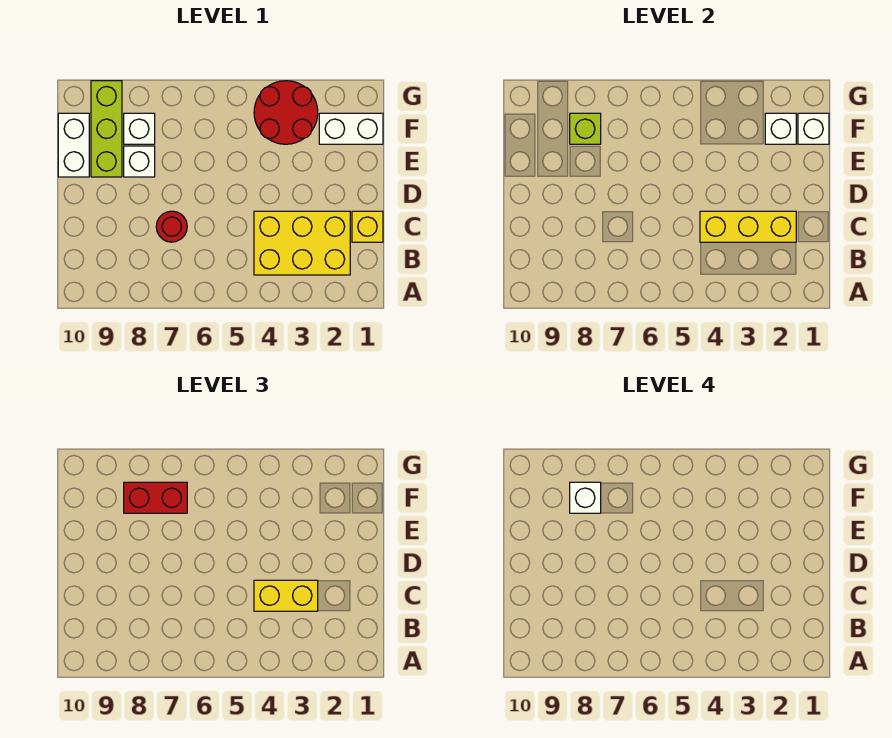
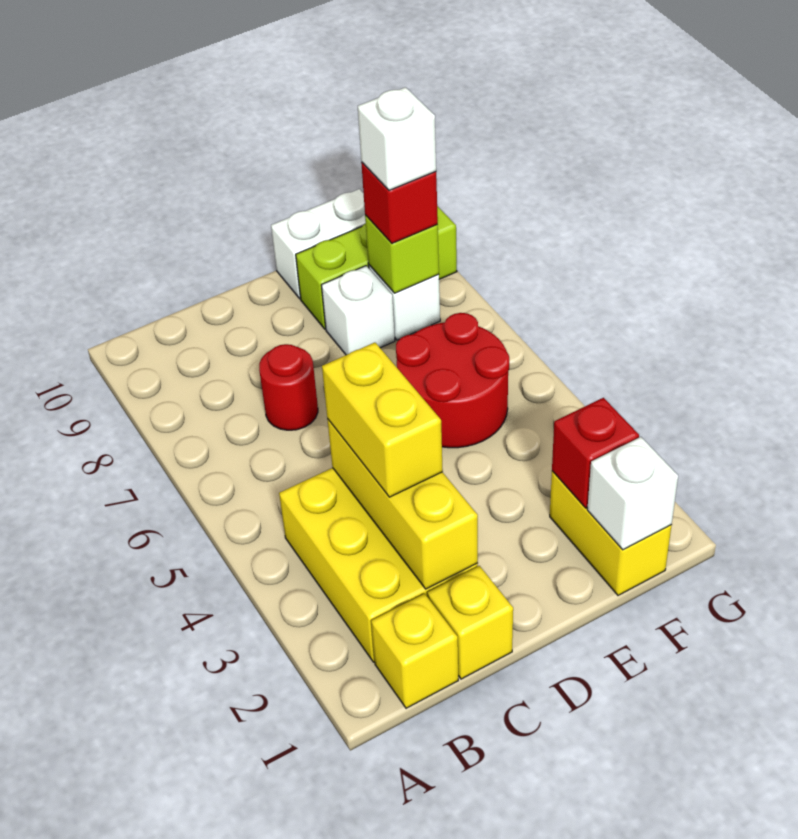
none -> yellow 1x1 brick [371,594,458,708]
white 1x2 brick [319,113,383,144] -> yellow 1x2 brick [550,471,672,595]
white 1x1 brick [765,113,796,144] -> red 1x1 brick [552,398,639,508]
red 2x2 round brick [254,81,318,144] -> red 2x2 round brick moved to [396,313,509,448]
red 1x2 brick [124,482,187,513] -> red 1x1 brick [361,162,438,243]

